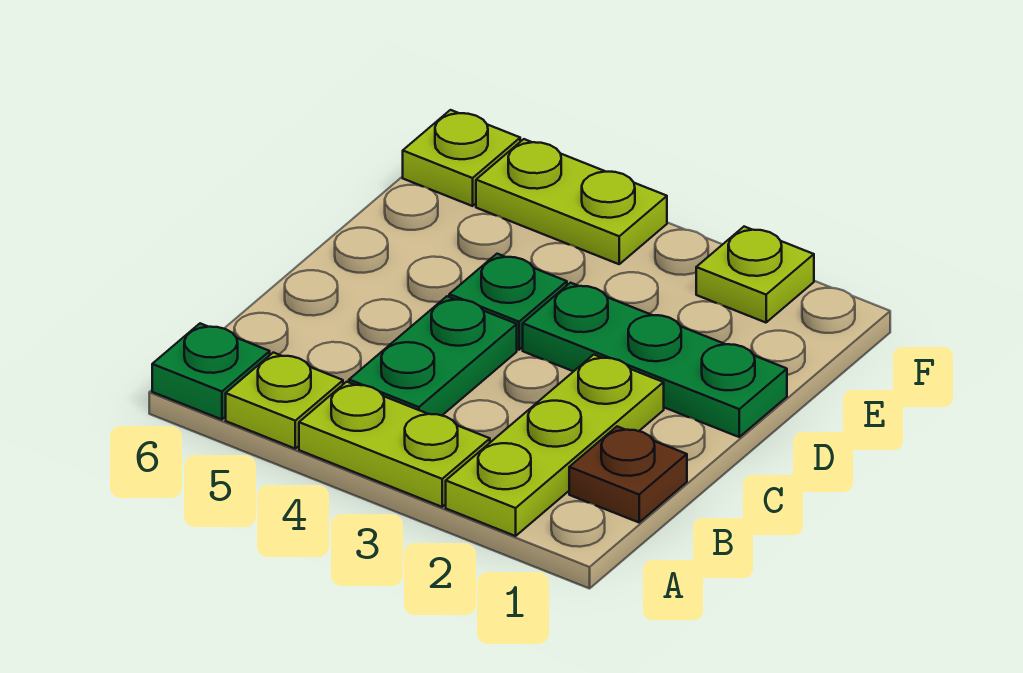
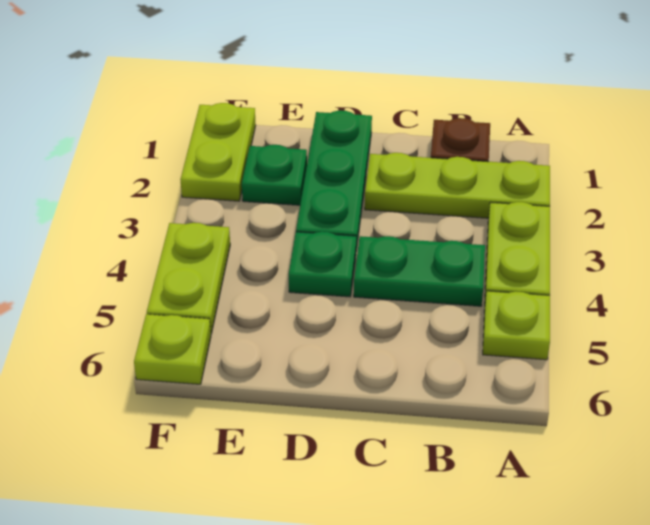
green 1x1 plate [152,323,270,419] -> green 1x1 plate moved to [242,145,307,205]
lime 1x1 plate [696,227,814,323] -> lime 1x2 plate [180,103,256,201]

